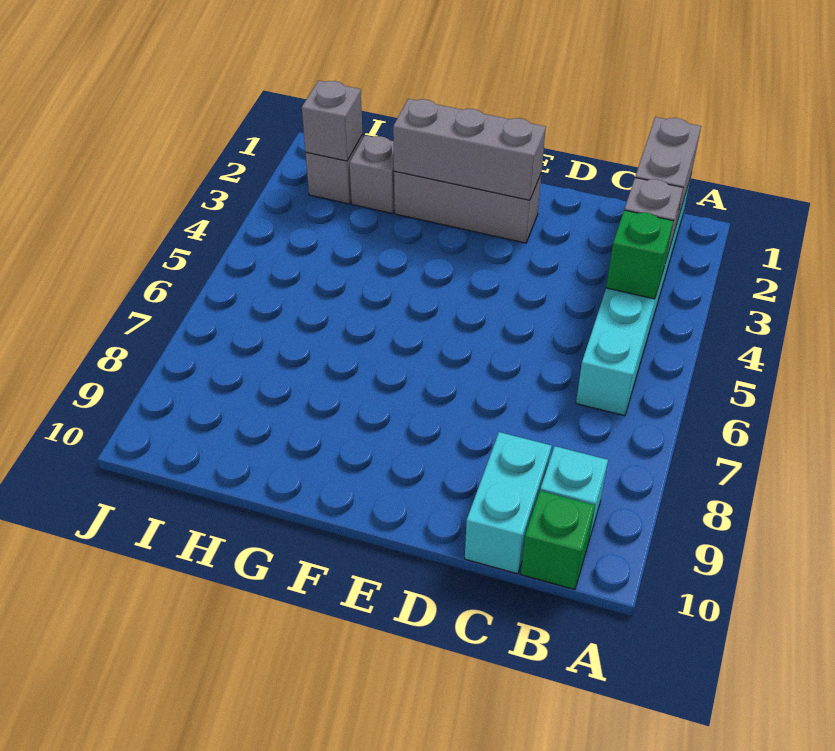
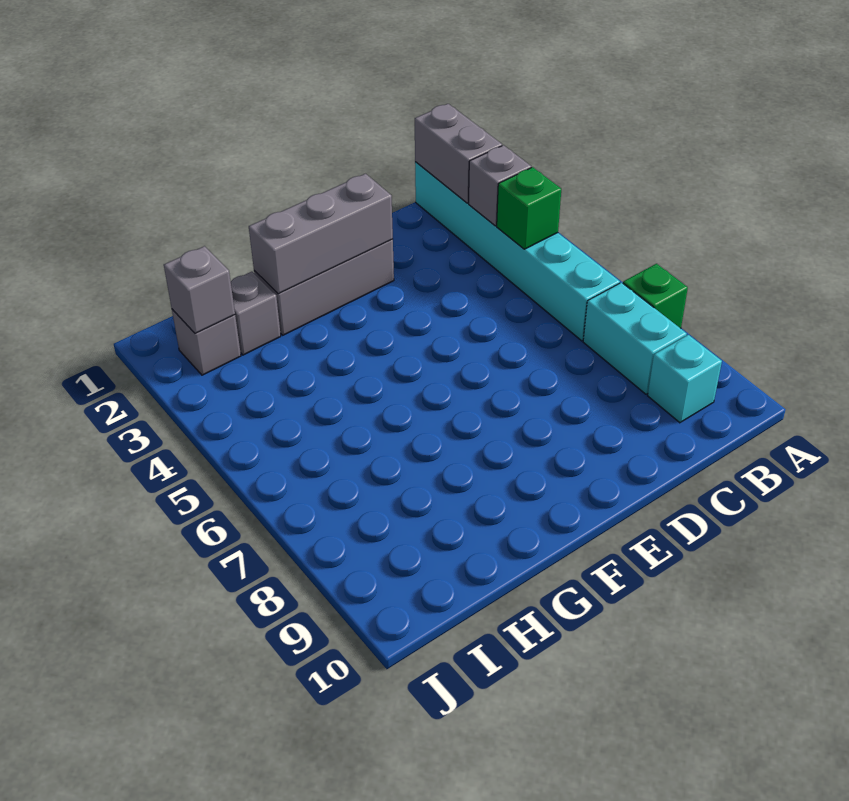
green 1x1 brick [521,491,595,590] -> green 1x1 brick moved to [623,264,688,328]
cyan 1x2 brick [465,432,552,574] -> cyan 1x2 brick moved to [583,283,687,394]

